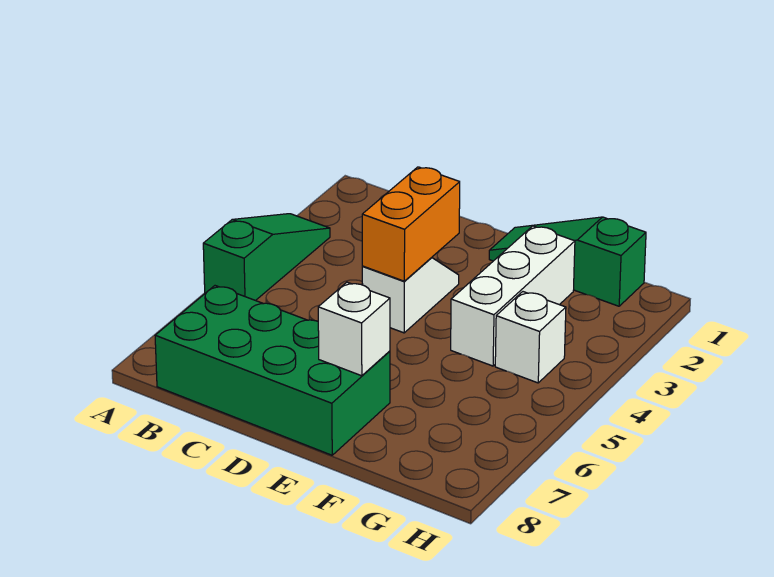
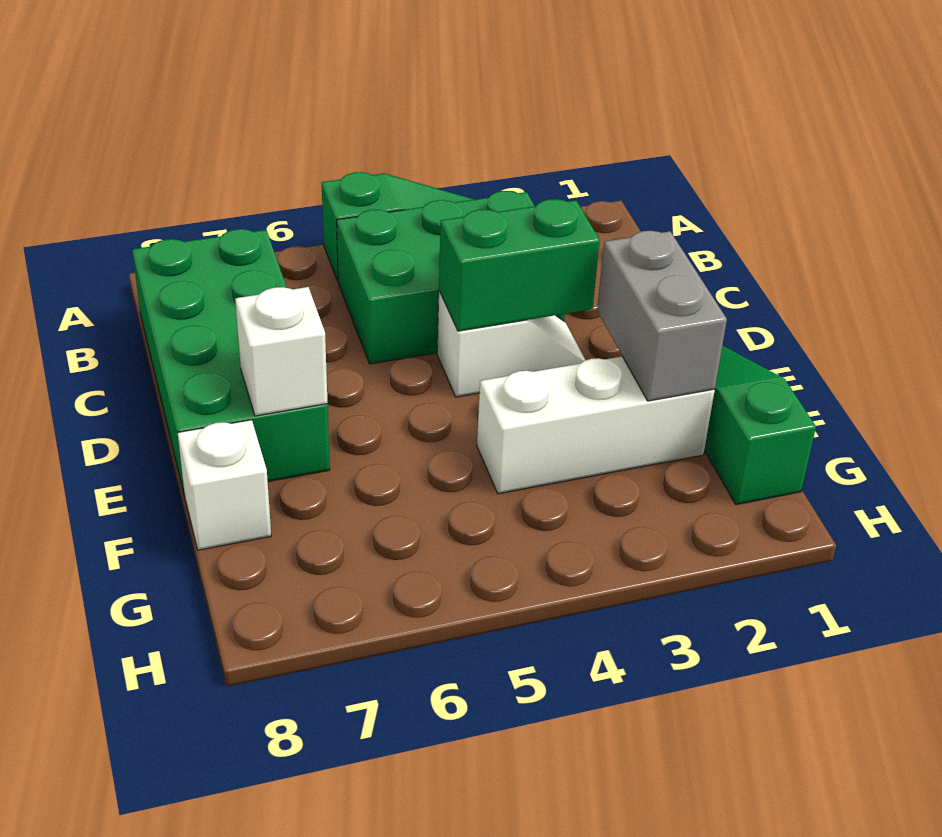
none -> green 2x3 brick [337,191,565,364]
orange 1x2 brick [362,167,460,281] -> green 1x2 brick [439,199,600,331]
none -> grey 1x2 brick [597,231,727,401]
white 1x1 brick [495,292,566,383] -> white 1x1 brick moved to [178,420,271,550]

